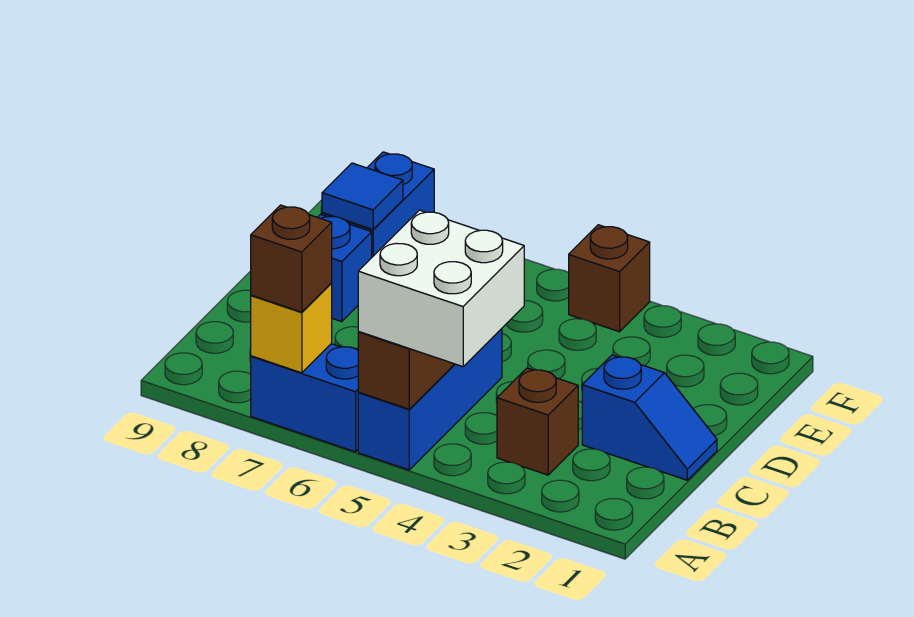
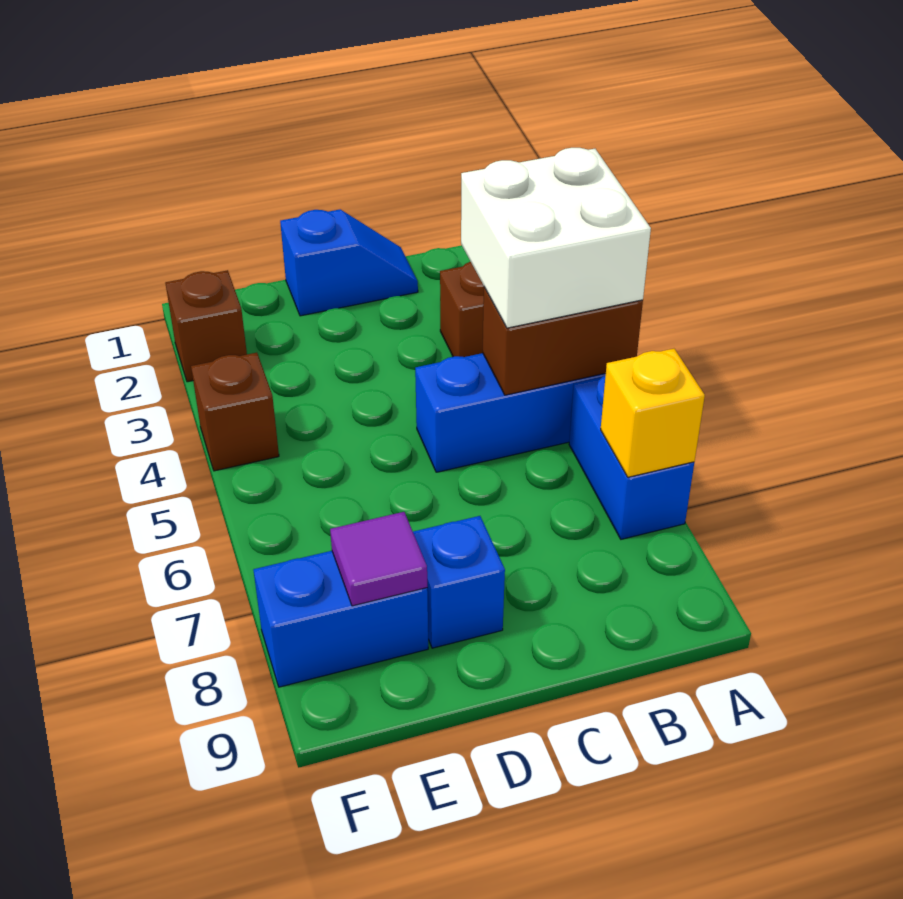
brown 1x1 brick [251,205,332,312] -> brown 1x1 brick moved to [166,270,247,382]
blue 1x2 slope [582,355,717,480] -> blue 1x2 slope turned to [280,210,418,316]
blue 1x1 tile [322,163,403,229] -> purple 1x1 tile [330,512,427,606]

